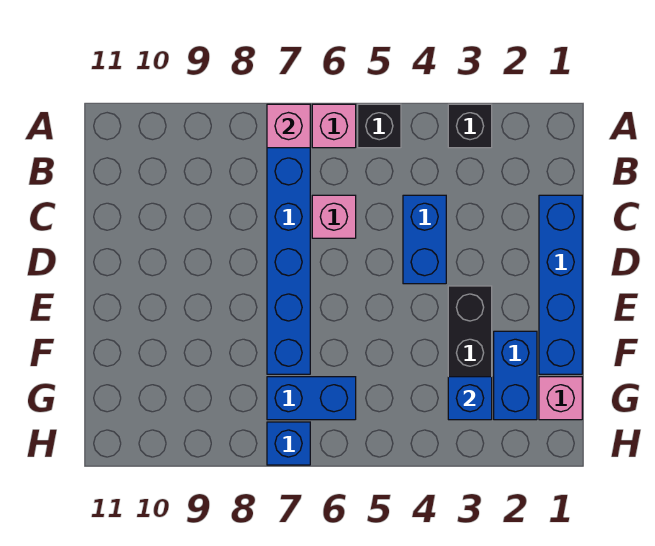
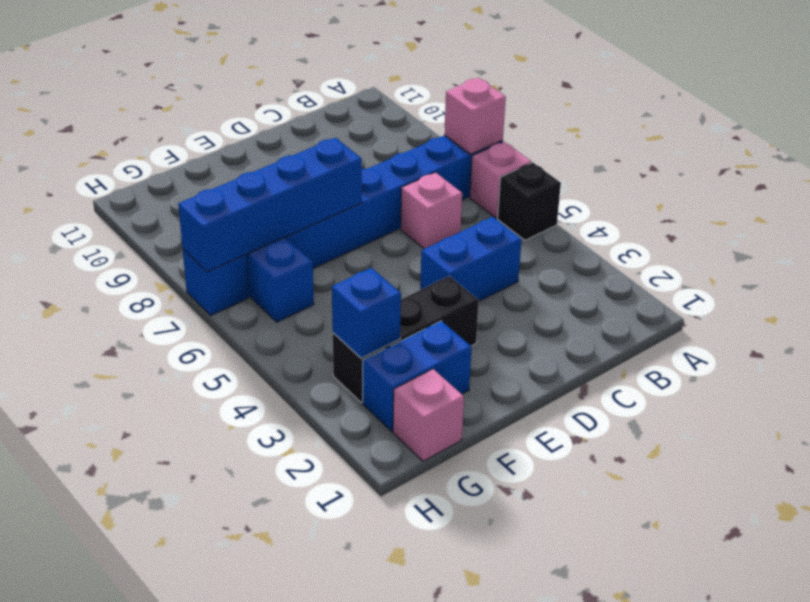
black 1x1 brick [448,104,492,148] -> none
blue 1x4 brick [539,195,582,374] -> blue 1x4 brick moved to [178,138,362,272]

